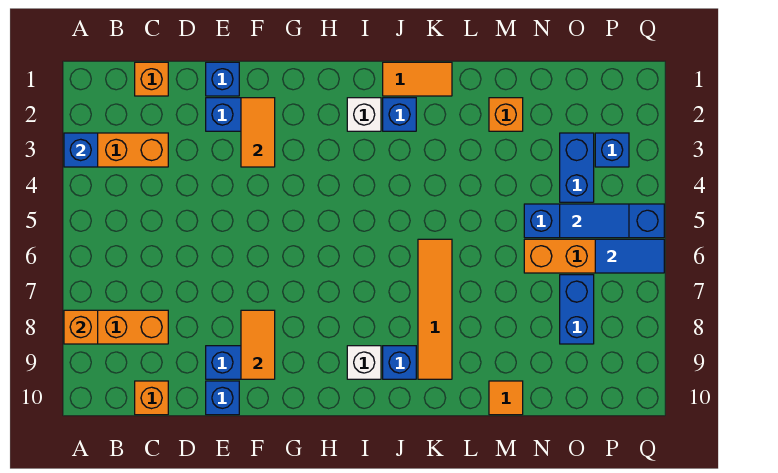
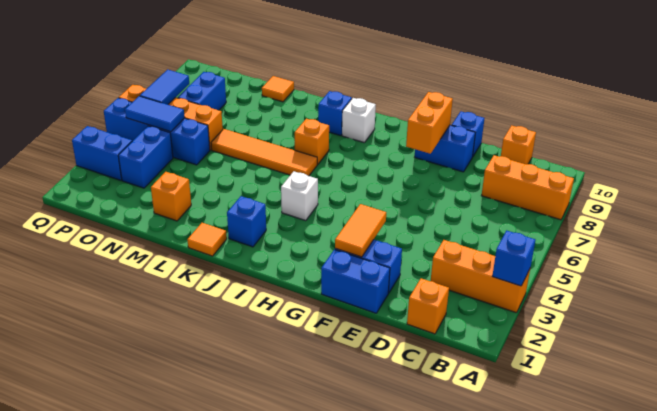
orange 1x1 brick [64,310,98,344] -> orange 1x1 brick moved to [295,119,329,164]
blue 1x1 brick [206,62,239,96] -> blue 1x2 brick [321,250,390,313]
orange 1x2 tile [241,310,275,379] -> orange 1x2 brick [406,92,453,154]
white 1x1 brick [347,98,381,131] -> white 1x1 brick moved to [281,171,318,221]
orange 1x2 tile [383,62,452,96] -> orange 1x1 tile [187,223,227,256]
orange 1x4 tile [418,239,452,379] -> orange 1x4 tile turned to [211,129,318,176]
blue 1x1 brick [595,133,629,167] -> blue 1x2 brick [72,126,132,180]
blue 1x2 tile [595,239,664,273] -> blue 1x2 tile turned to [140,69,189,105]

